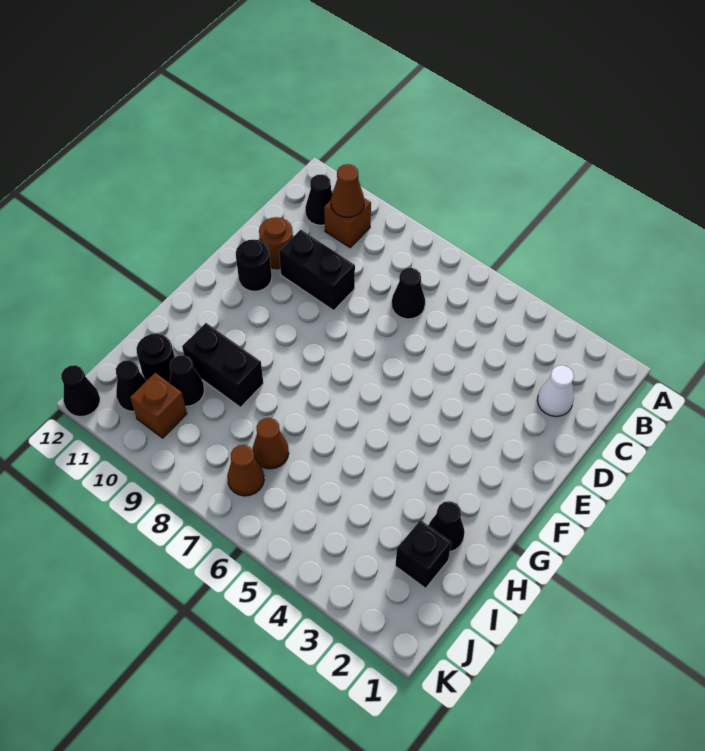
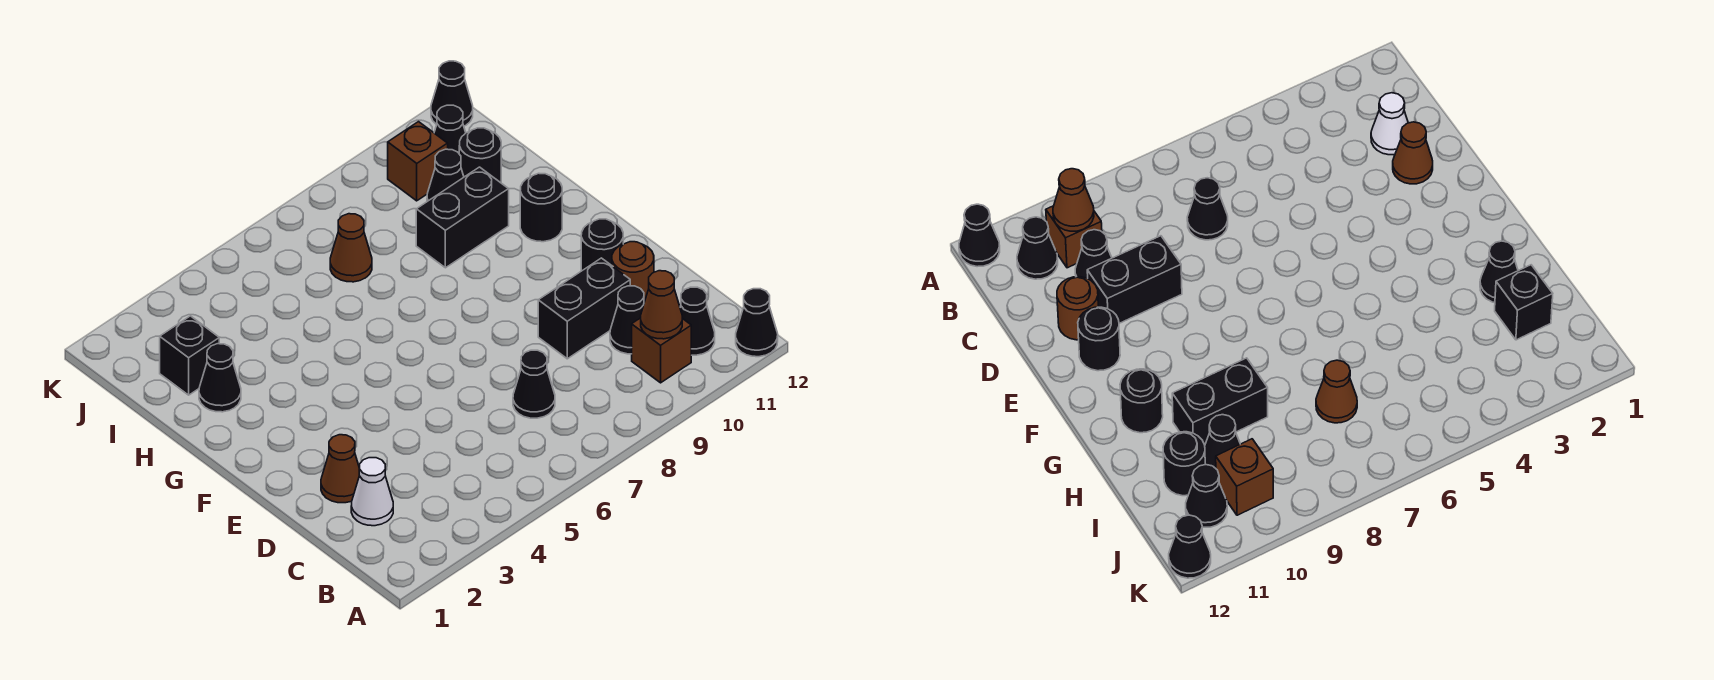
none -> black 1x1 cone [736,289,778,357]
none -> black 1x1 cone [610,286,644,354]
none -> black 1x1 round brick [520,173,562,242]
brown 1x1 cone [227,445,264,496] -> brown 1x1 cone moved to [321,435,359,503]

